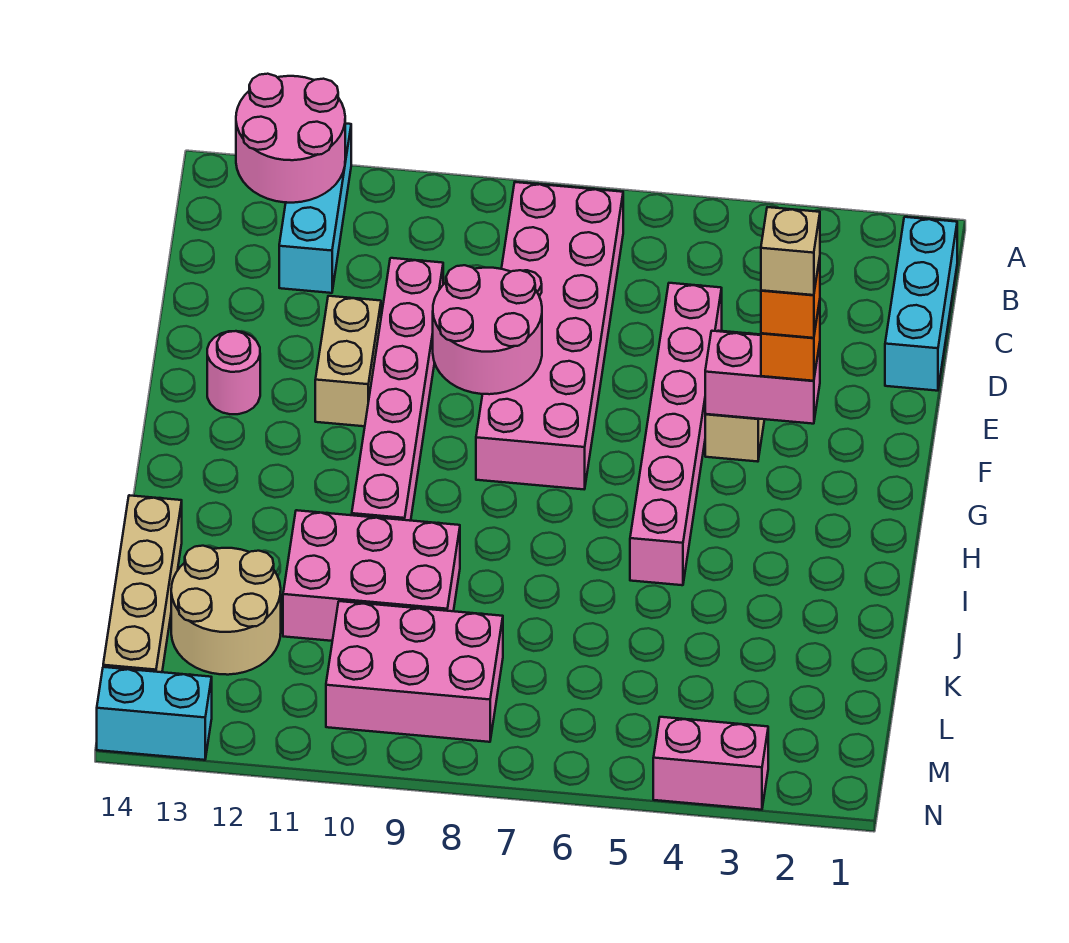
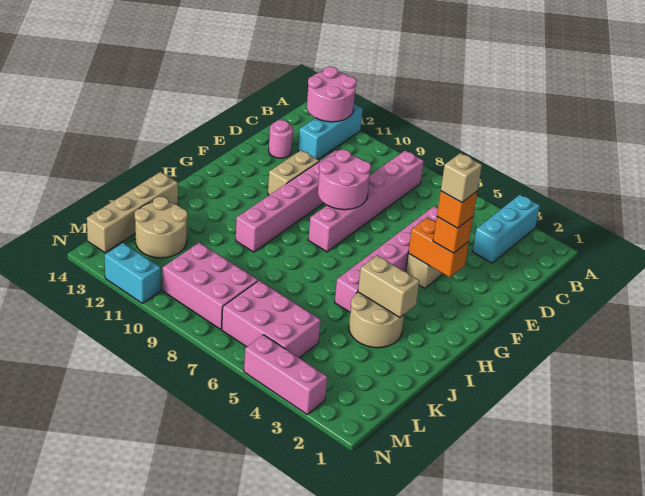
cyan 1x3 brick [885,217,957,391] -> cyan 1x3 brick moved to [472,195,540,263]
pink 2x6 brick [476,182,623,489] -> pink 1x6 brick [308,150,424,252]
pink 1x2 brick [705,331,820,424] -> orange 1x2 brick [408,218,469,277]
pink 1x1 round brick [207,331,260,414] -> pink 1x1 round brick moved to [269,120,293,158]
none -> tan 2x2 round brick [349,292,404,348]
none -> tan 1x2 brick [358,255,419,317]
pink 2x3 brick [283,510,460,641] -> pink 2x3 brick moved to [222,281,321,358]
pink 1x2 brick [653,717,768,810] -> pink 1x3 brick [244,335,327,414]
cyan 1x2 brick [97,667,212,760] -> cyan 1x2 brick moved to [105,243,161,303]

